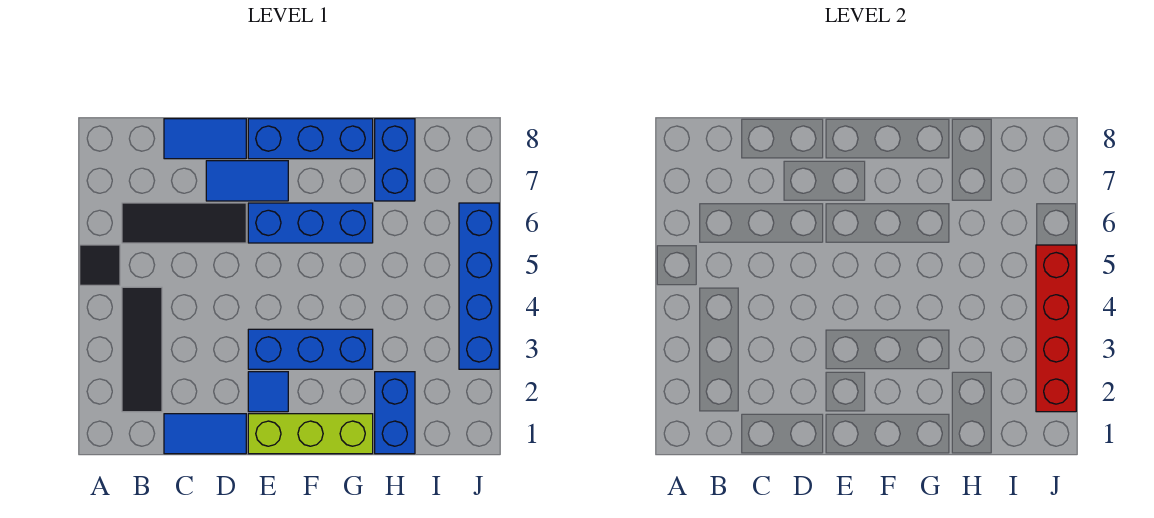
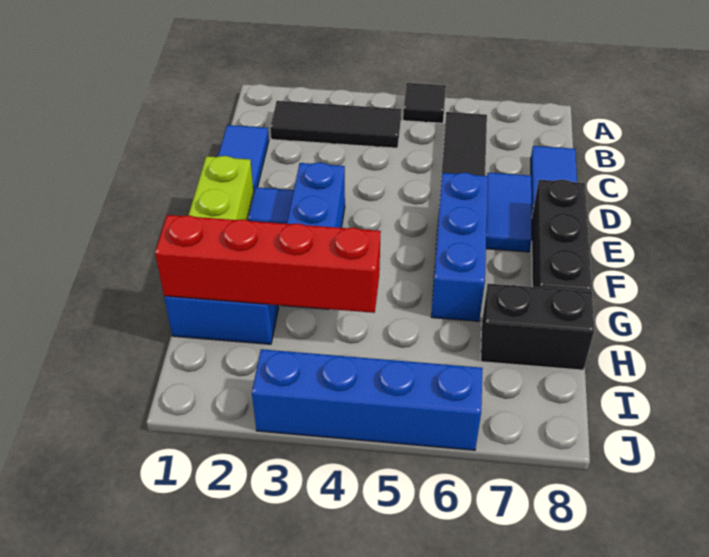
blue 1x3 brick [248,119,373,159] -> black 1x3 brick [532,180,592,291]
blue 1x2 brick [375,119,415,201] -> black 1x2 brick [481,284,594,370]
red 1x4 brick [1036,245,1076,412] -> red 1x4 brick moved to [155,215,381,313]

